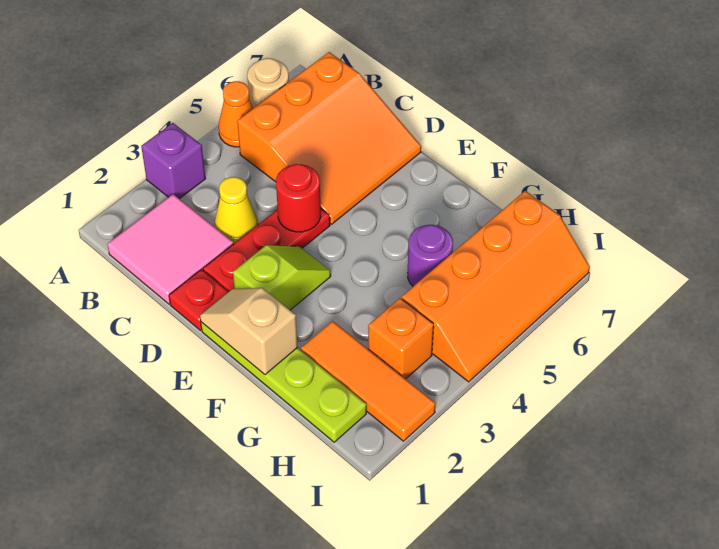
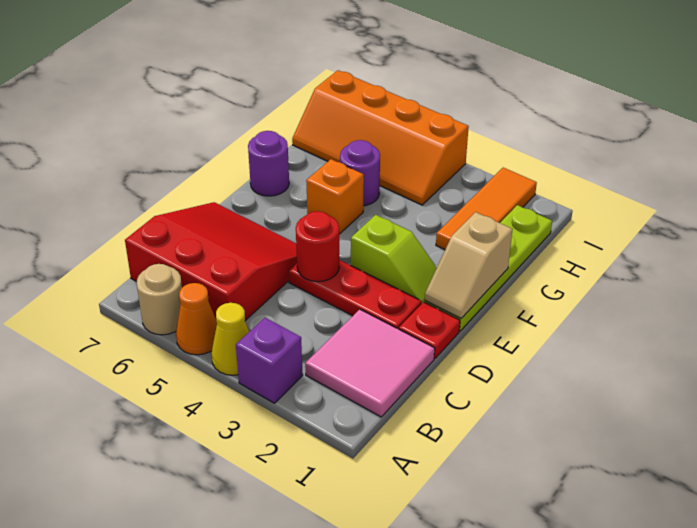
orange 3x3 slope [237,52,421,224] -> red 3x3 slope [125,202,297,321]
yellow 1x1 cone [215,177,258,244] -> yellow 1x1 cone moved to [211,303,249,375]
lime 1x2 slope [233,245,331,310] -> lime 1x2 slope turned to [351,215,437,304]
none -> purple 1x1 round brick [248,131,289,196]
orange 1x1 brick [368,298,434,379] -> orange 1x1 brick moved to [306,159,364,234]
orange 2x4 slope [402,191,590,382] -> orange 2x4 slope turned to [292,70,469,205]

